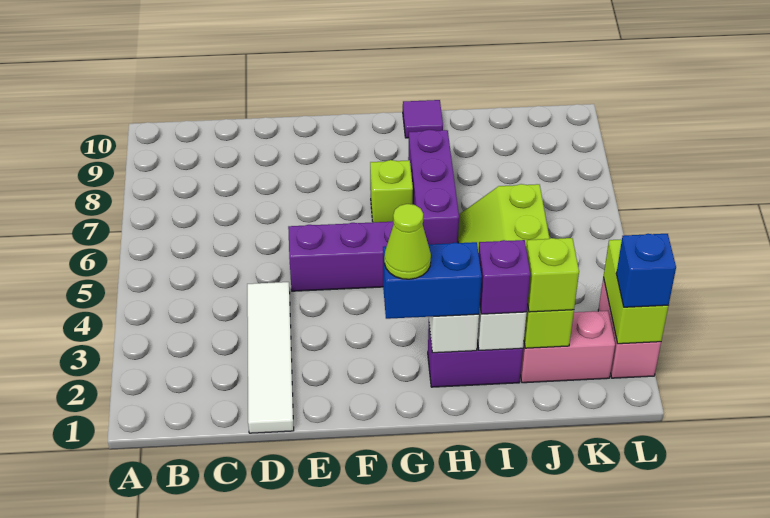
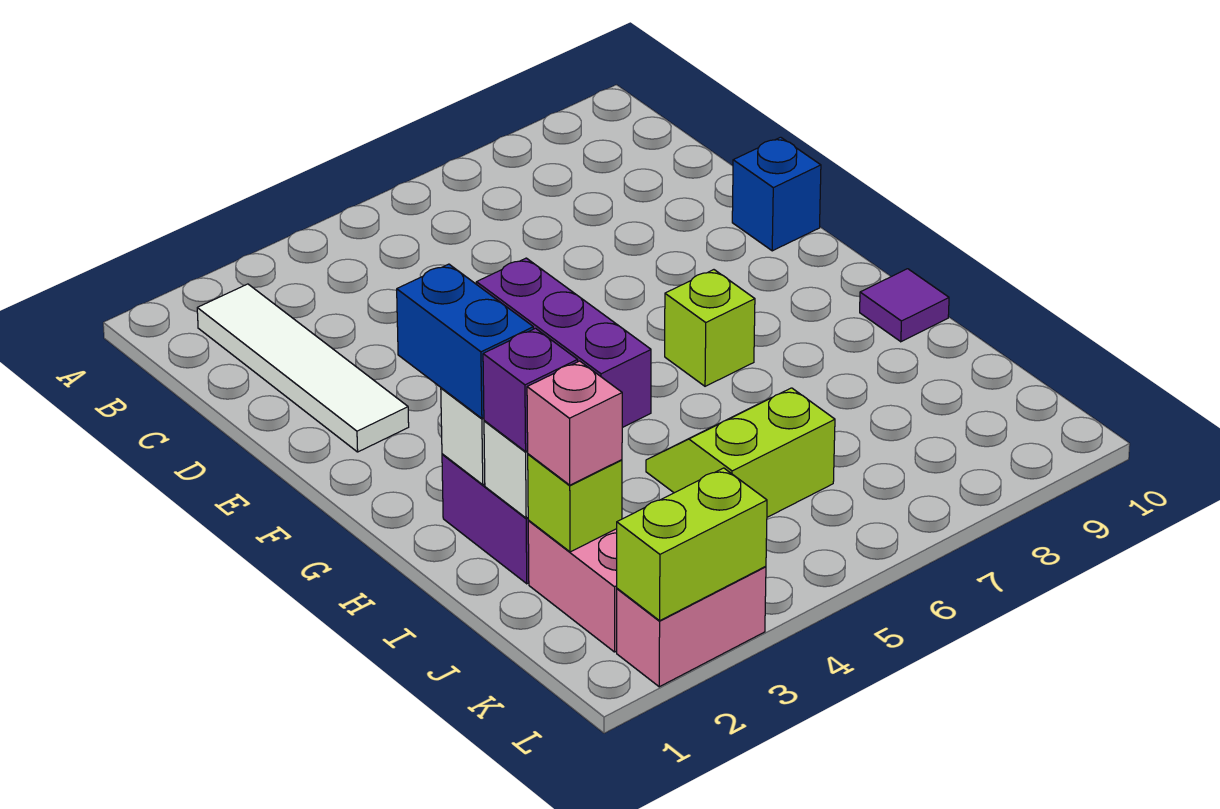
white 1x4 tile [247,282,294,433] -> white 1x4 tile turned to [197,284,409,452]
lime 1x1 cone [384,204,431,279] -> none
purple 1x3 brick [408,130,459,244] -> none
lime 1x1 brick [526,238,579,312] -> pink 1x1 brick [527,361,622,485]
blue 1x1 brick [616,234,676,307] -> blue 1x1 brick moved to [732,137,821,251]

